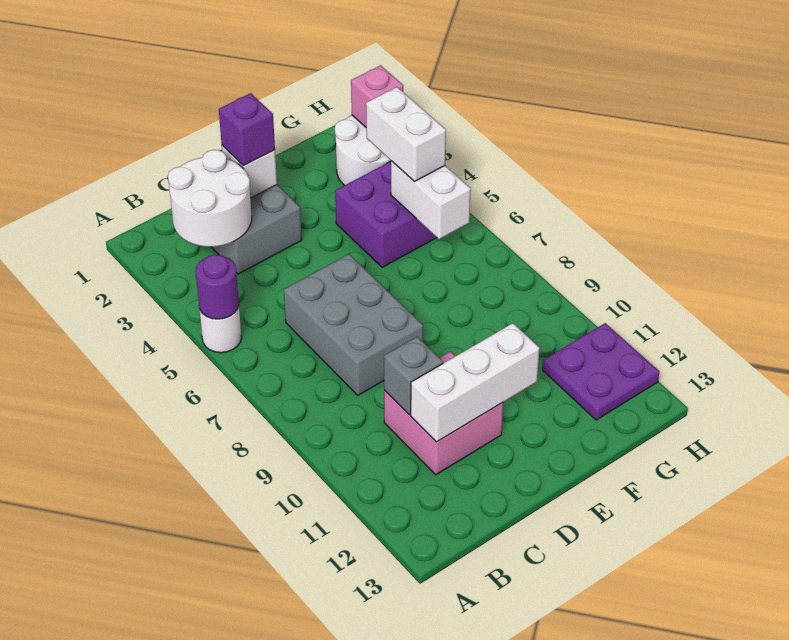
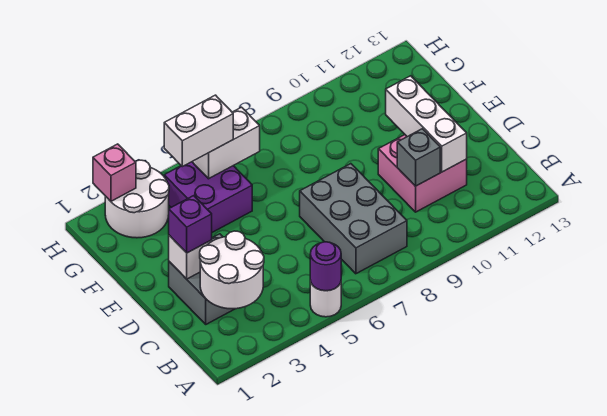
grey 2x3 brick [284,254,423,395] -> grey 2x3 brick turned to [300,164,407,274]
purple 2x2 plate [543,323,659,420] -> none

